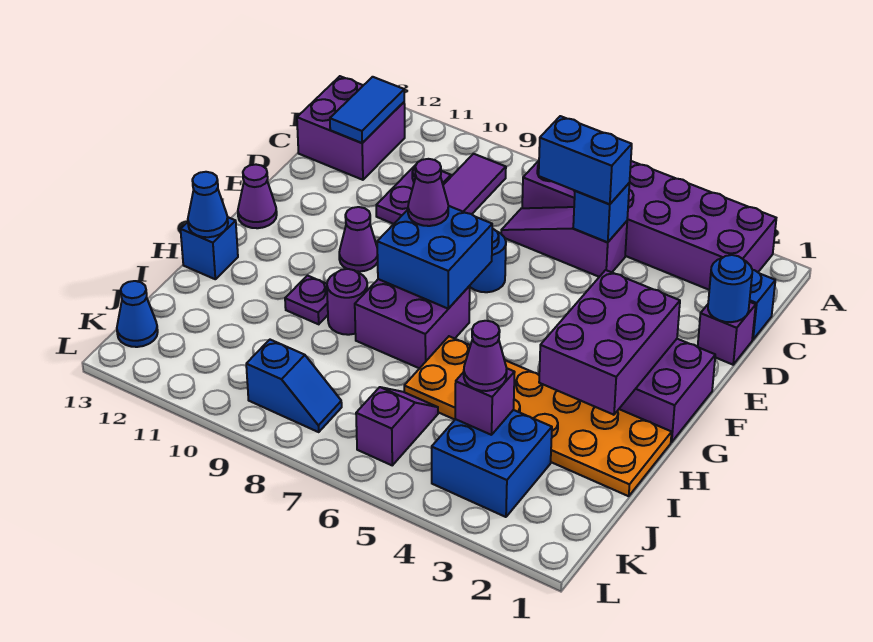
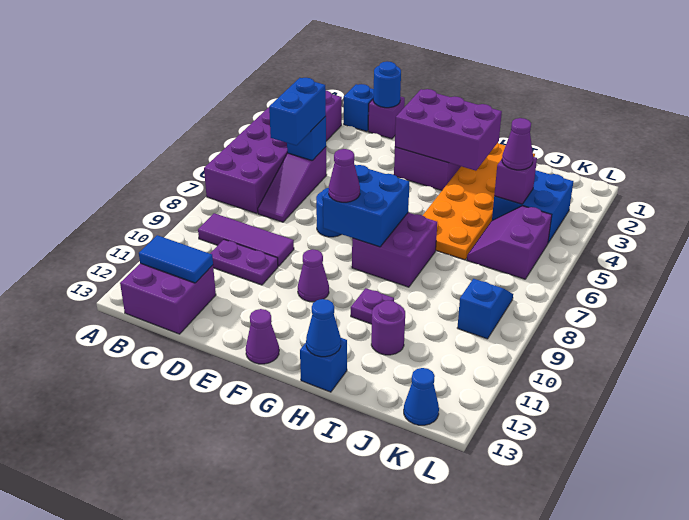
purple 1x1 round brick [327,269,368,335] -> purple 1x1 round brick moved to [371,300,405,355]
purple 1x2 slope [356,387,438,465] -> purple 2x2 slope [467,206,552,279]

